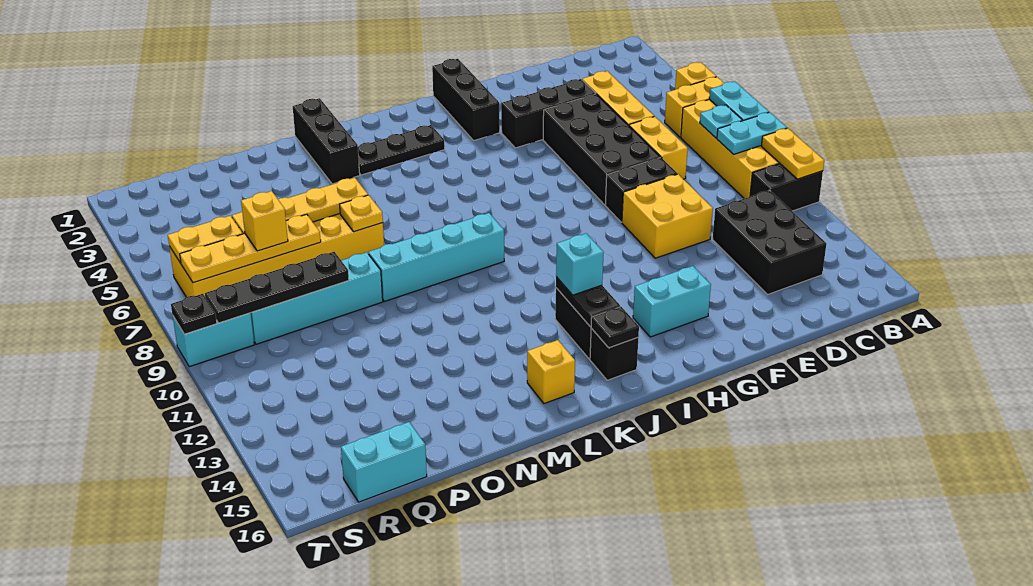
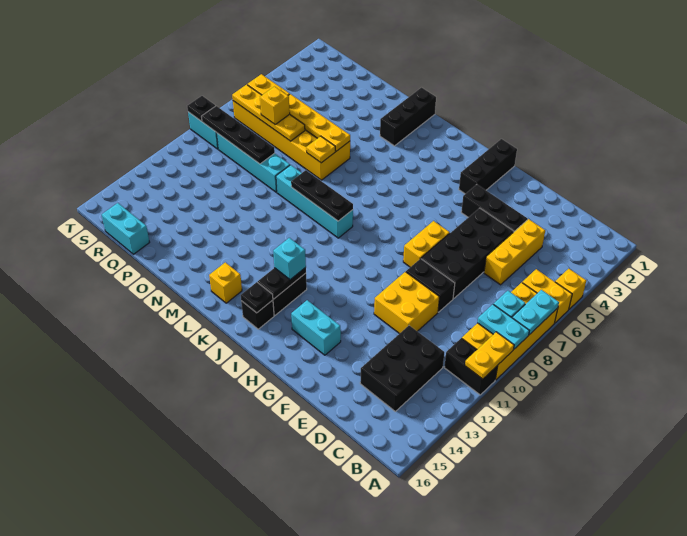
yellow 1x2 brick [629,117,688,179] -> yellow 1x2 brick moved to [403,221,450,267]
black 1x3 plate [358,125,445,175] -> black 1x3 plate moved to [291,170,353,221]

